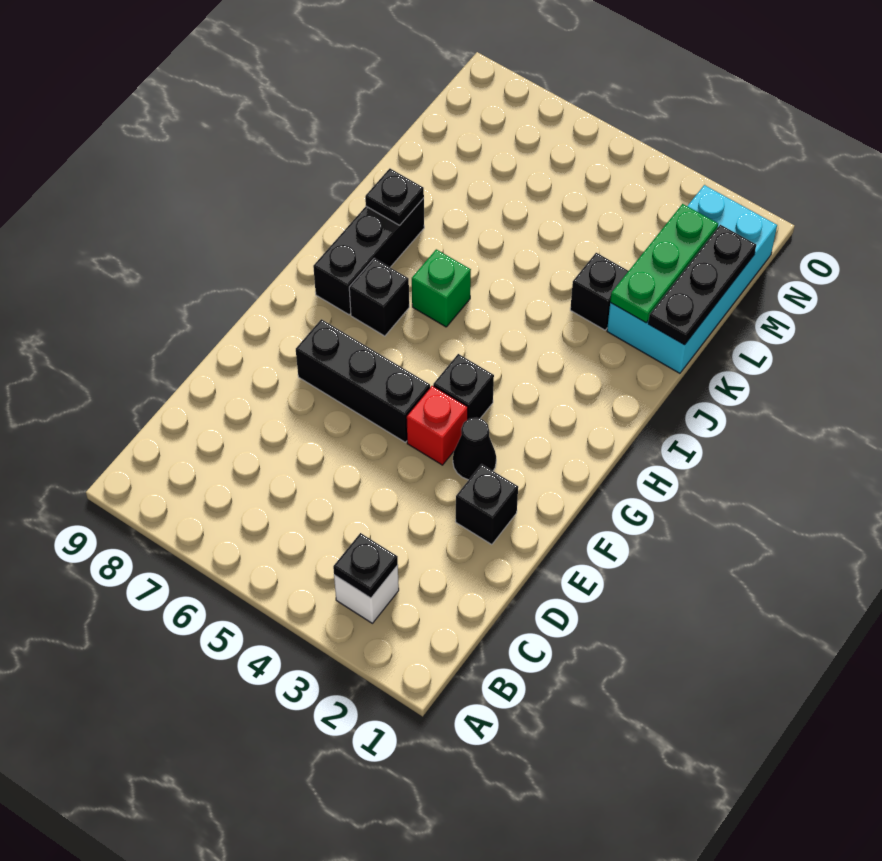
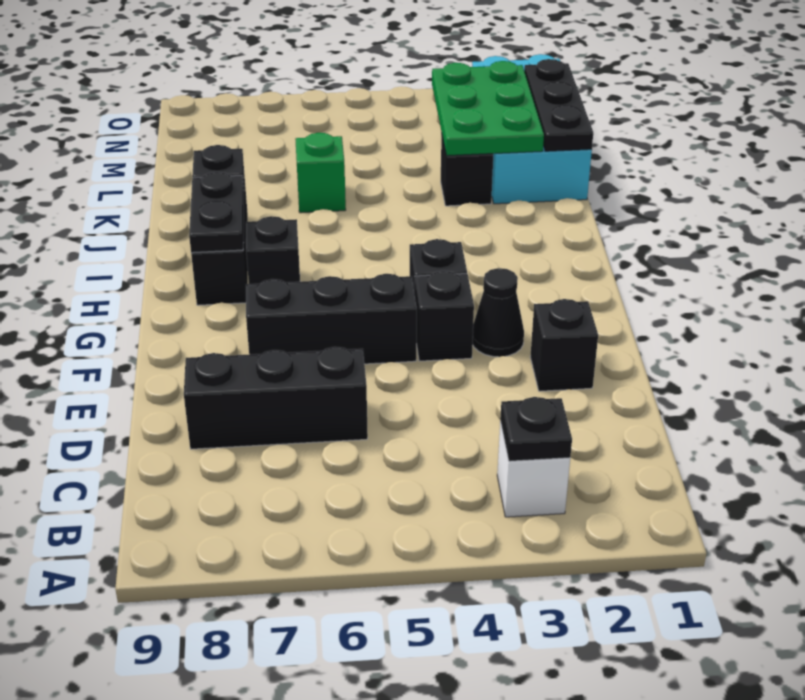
none -> black 1x3 brick [184,347,368,449]
red 1x1 brick [407,386,468,465] -> black 1x1 brick [415,271,474,361]
none -> black 1x2 plate [189,172,244,253]
green 1x1 brick [412,249,471,327] -> green 1x1 brick moved to [295,133,346,213]
green 1x3 plate [610,204,718,323] -> green 2x3 plate [432,61,544,156]

